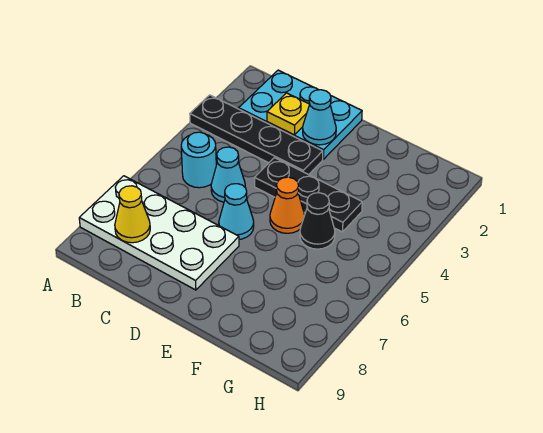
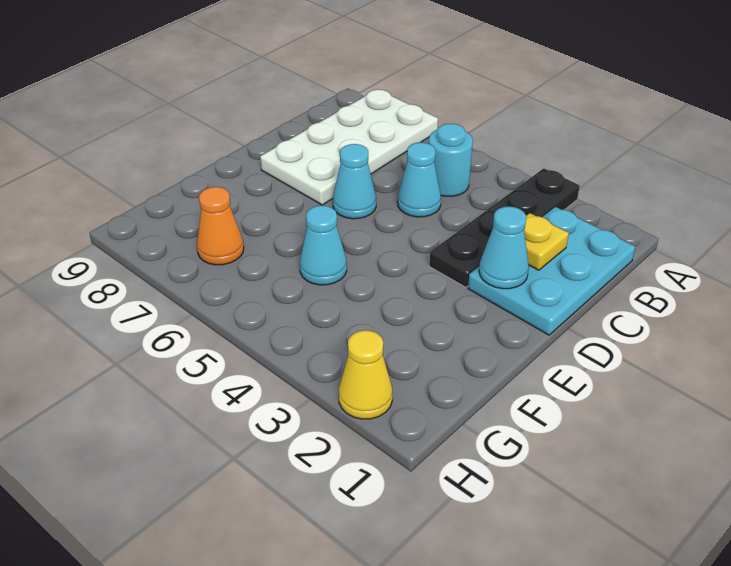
yellow 1x1 cone [115,186,150,243] -> yellow 1x1 cone moved to [339,330,392,419]
black 1x3 plate [255,158,362,232] -> none
orange 1x1 cone [270,177,305,233] -> orange 1x1 cone moved to [197,187,244,265]
black 1x1 cone [300,193,335,249] -> cyan 1x1 cone [300,206,347,285]

